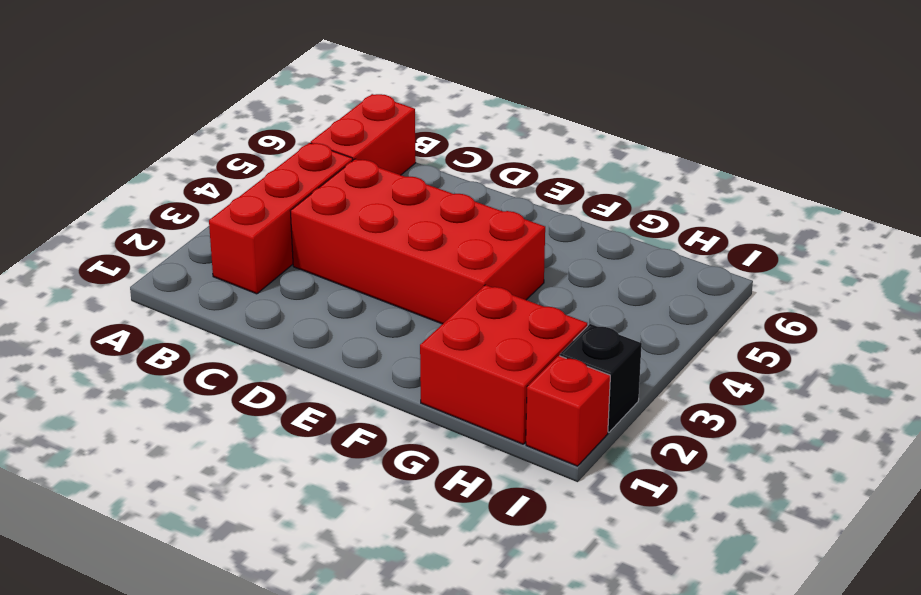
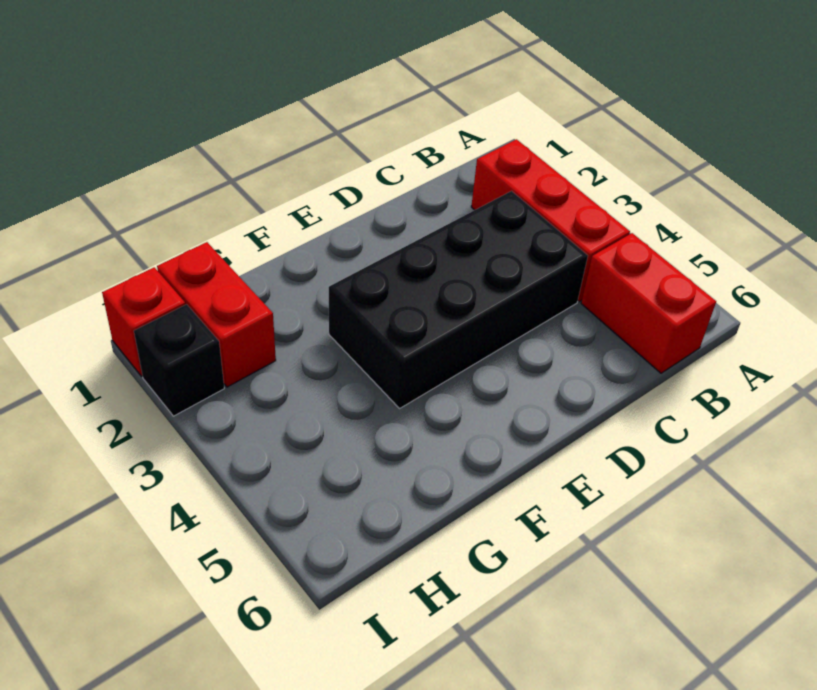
red 2x4 brick [291,159,545,324] -> black 2x4 brick [329,191,588,408]
red 2x2 brick [420,285,587,444] -> red 1x2 brick [157,242,276,387]

